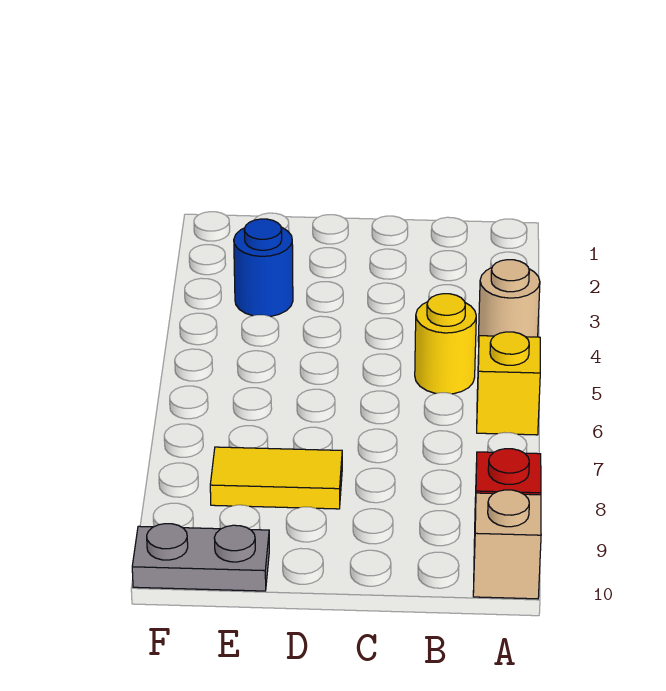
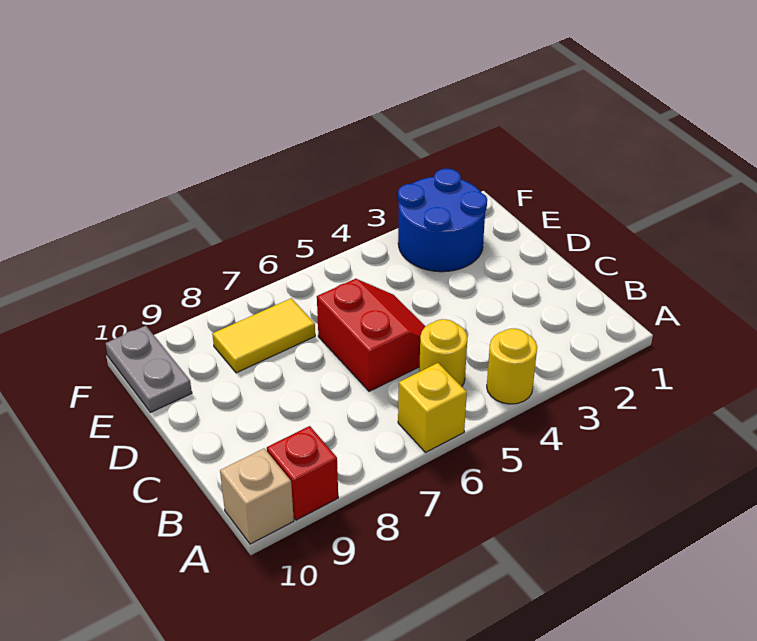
tan 1x1 round brick [478,260,540,342] -> yellow 1x1 round brick [487,328,537,404]
none -> red 2x2 slope [317,279,426,391]
yellow 1x2 tile [210,447,342,509] -> yellow 1x2 tile turned to [212,298,315,373]
blue 1x1 round brick [234,219,293,316] -> blue 2x2 round brick [398,169,487,272]

